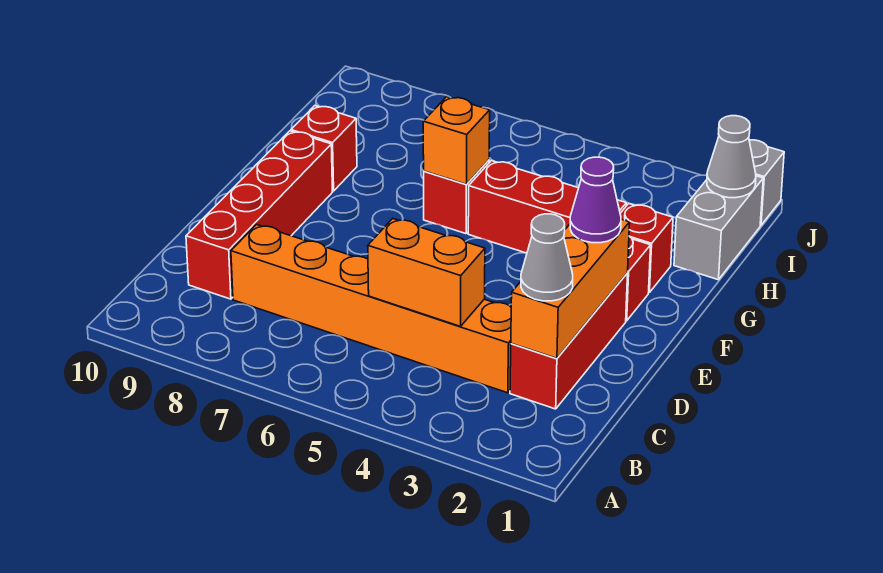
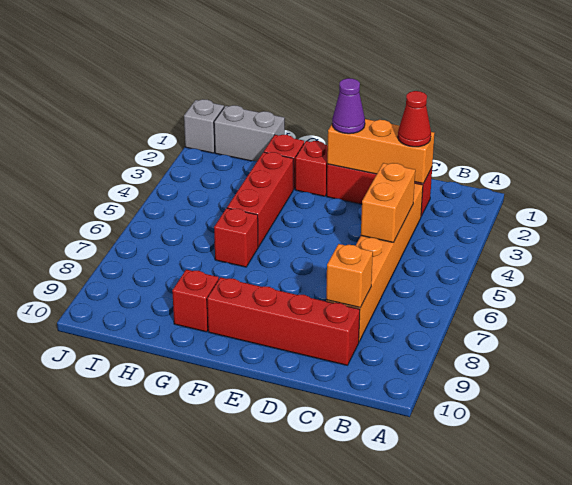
grey 1x1 cone [521,214,573,301] -> red 1x1 cone [398,91,431,147]
orange 1x1 brick [423,97,490,184] -> orange 1x1 brick moved to [326,244,373,307]
grey 1x1 cone [707,116,756,198] -> none

